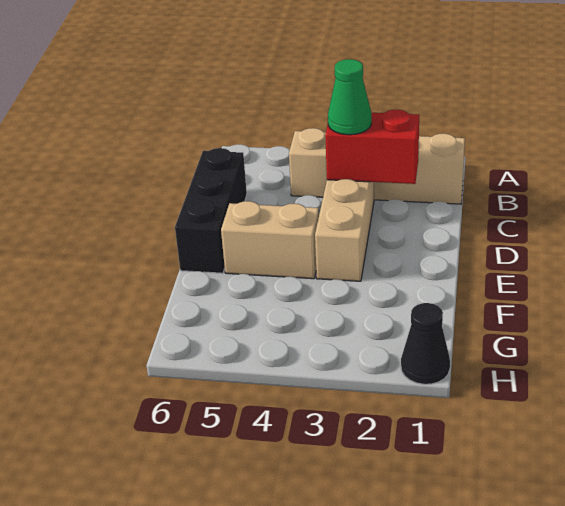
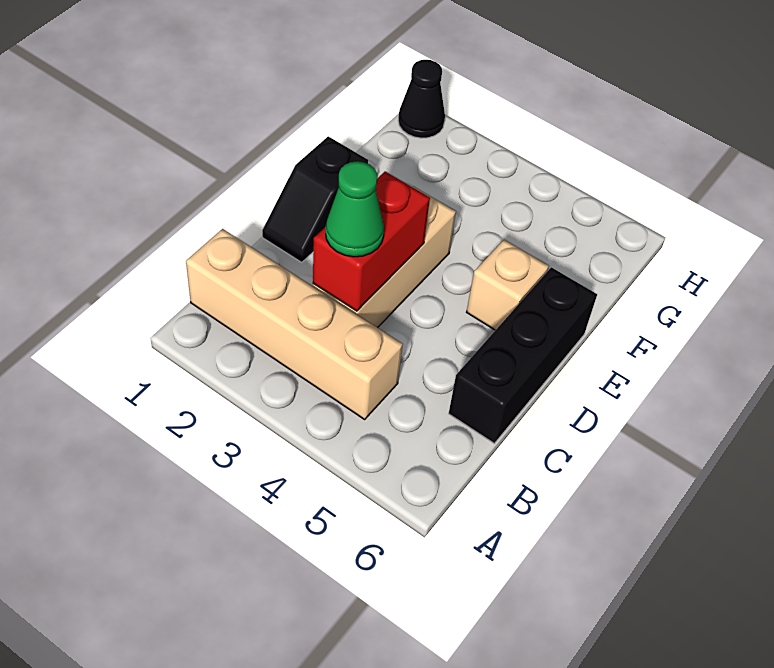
red 1x2 brick [325,110,419,184] -> red 1x2 brick turned to [313,172,430,311]
none -> black 1x2 slope [262,136,368,262]
tan 1x2 brick [221,201,319,279] -> tan 1x1 brick [467,240,549,330]

